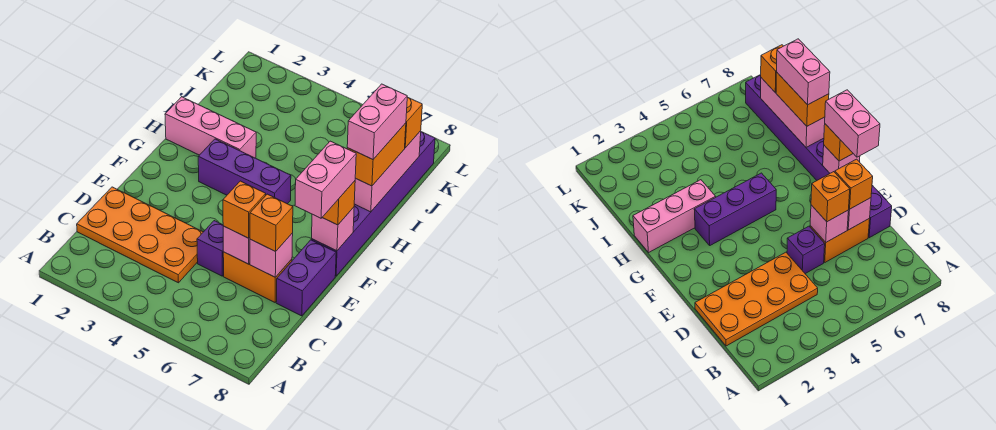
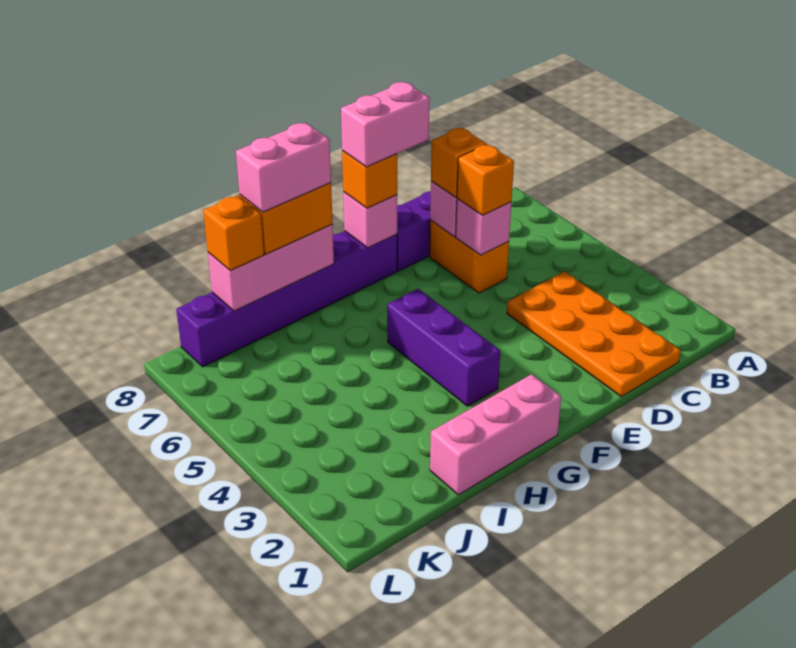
purple 1x1 brick [197,221,224,276] -> none
pink 1x3 brick [165,97,256,158] -> pink 1x3 brick turned to [430,374,561,495]

